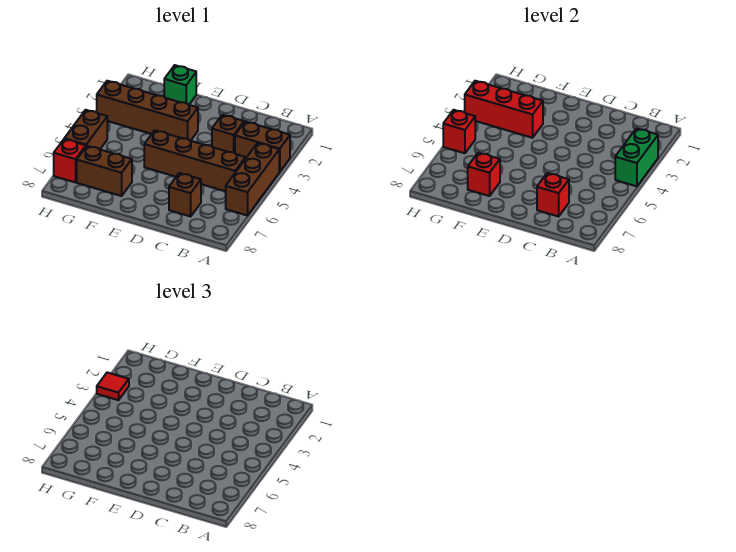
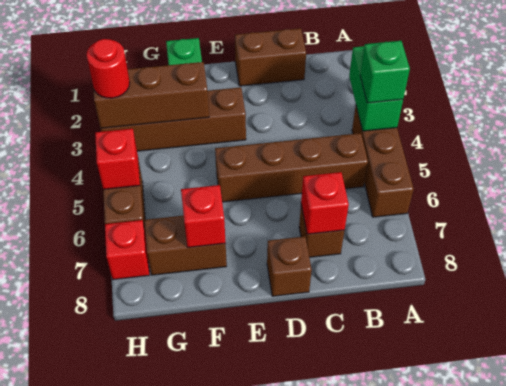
brown 1x2 brick [235,121,290,172] -> brown 1x2 brick moved to [235,28,306,86]
none -> green 1x1 brick [360,41,410,103]
brown 1x1 brick [212,115,244,153] -> brown 1x1 brick moved to [267,236,312,296]
red 1x3 brick [465,81,543,138] -> brown 1x3 brick [93,62,209,128]
red 1x1 tile [97,372,129,400] -> red 1x1 round brick [86,39,130,98]

